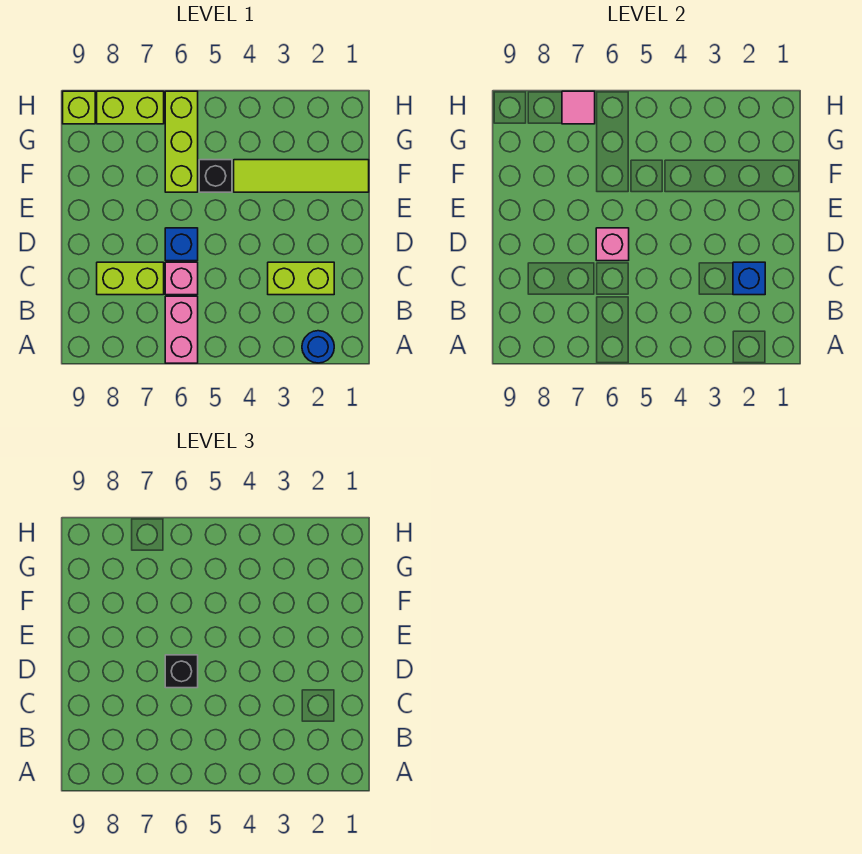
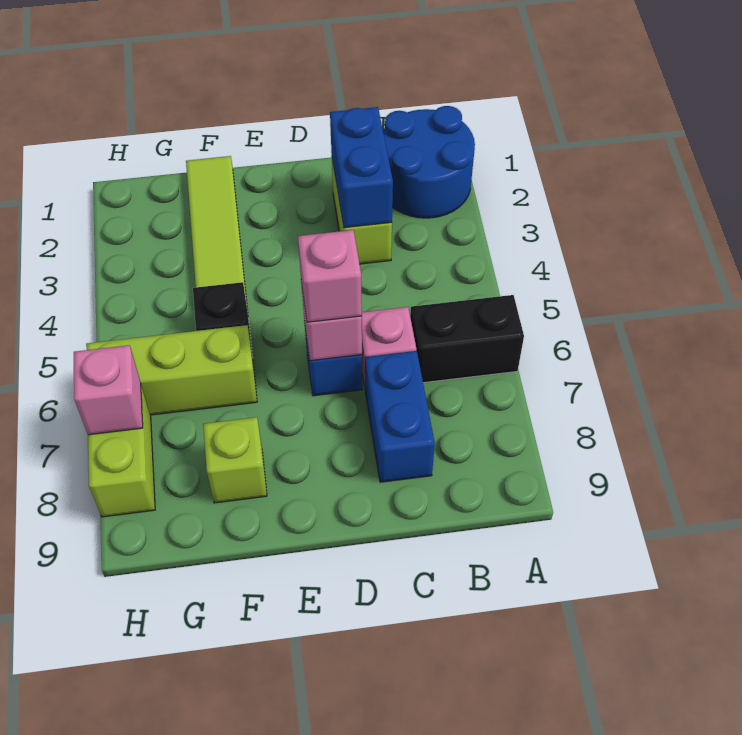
blue 1x1 round brick [302,331,334,363] -> blue 2x2 round brick [383,106,475,218]
pink 1x2 brick [165,296,198,363] -> black 1x2 brick [410,295,524,383]
blue 1x1 brick [733,262,765,295] -> blue 1x2 brick [330,107,393,228]
lime 1x2 brick [97,262,164,295] -> blue 1x2 brick [365,351,435,482]
black 1x1 brick [165,655,198,688] -> pink 1x1 brick [298,230,362,322]
pink 1x1 tile [562,91,595,124] -> pink 1x1 brick [74,345,143,435]
lime 1x1 brick [63,91,95,124] -> lime 1x1 brick moved to [203,417,267,503]

